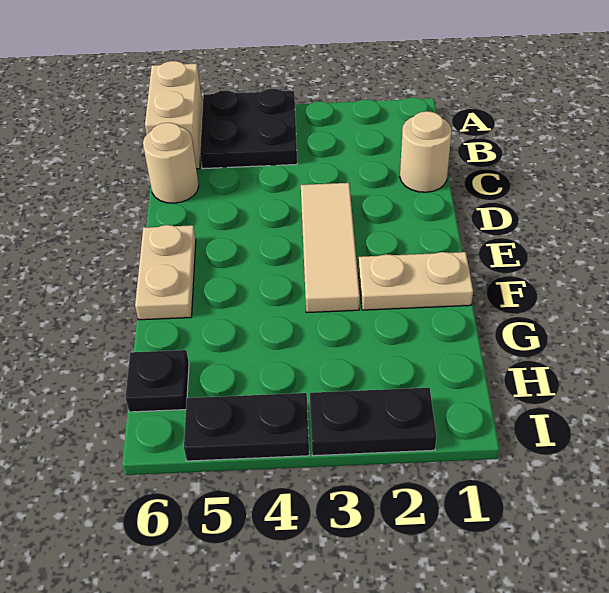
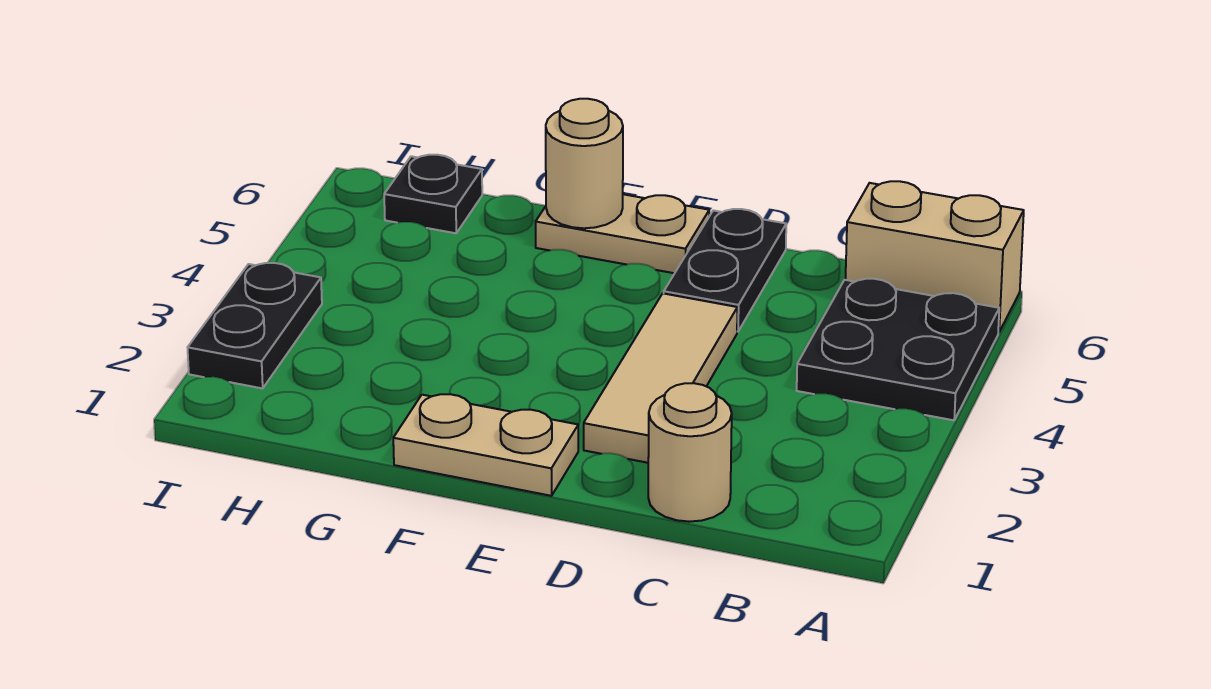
tan 1x1 round brick [143,123,199,203] -> tan 1x1 round brick moved to [546,99,623,228]
tan 1x3 tile [301,183,360,313] -> tan 1x3 tile turned to [584,293,737,463]
tan 1x2 plate [359,252,473,310] -> tan 1x2 plate turned to [393,394,578,496]
black 1x2 plate [184,393,309,461] -> black 1x2 plate moved to [664,209,786,332]

